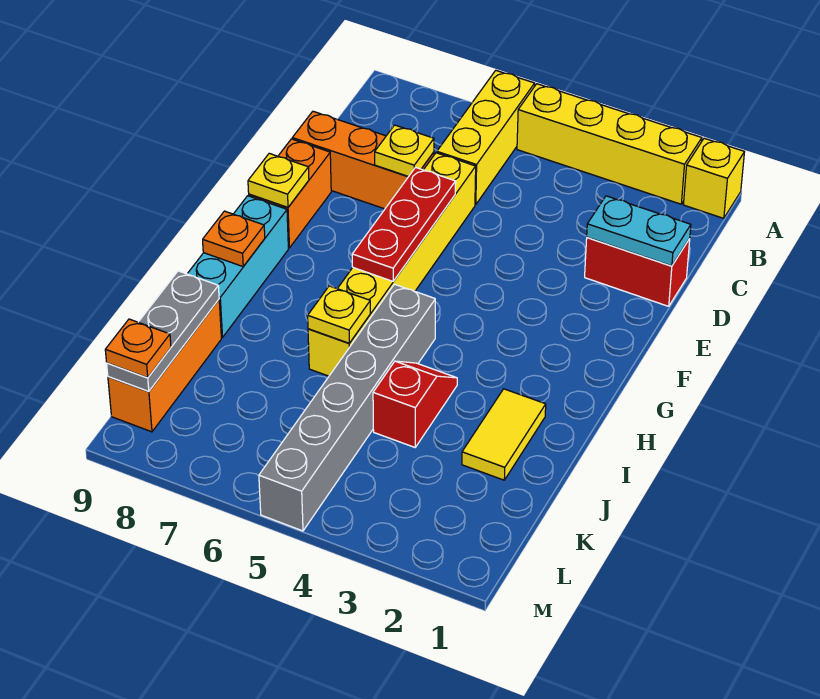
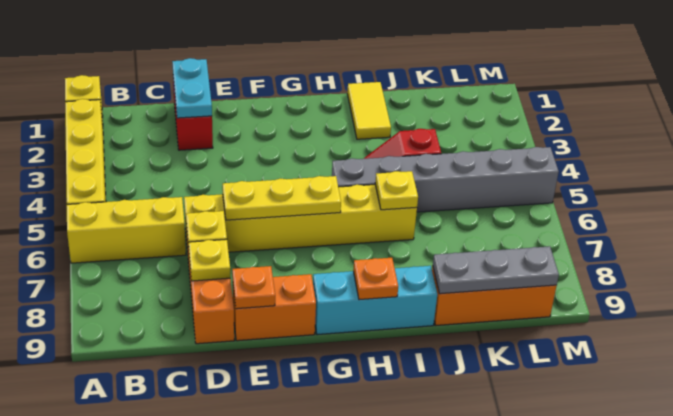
red 1x3 plate [352,167,456,281] -> yellow 1x3 plate [223,176,341,220]
yellow 1x1 plate [248,153,309,207] -> yellow 1x1 plate moved to [189,239,230,281]
yellow 1x2 tile [462,389,546,480] -> yellow 1x2 tile turned to [347,82,391,139]
orange 1x1 plate [105,319,171,378] -> orange 1x1 plate moved to [232,266,275,309]

